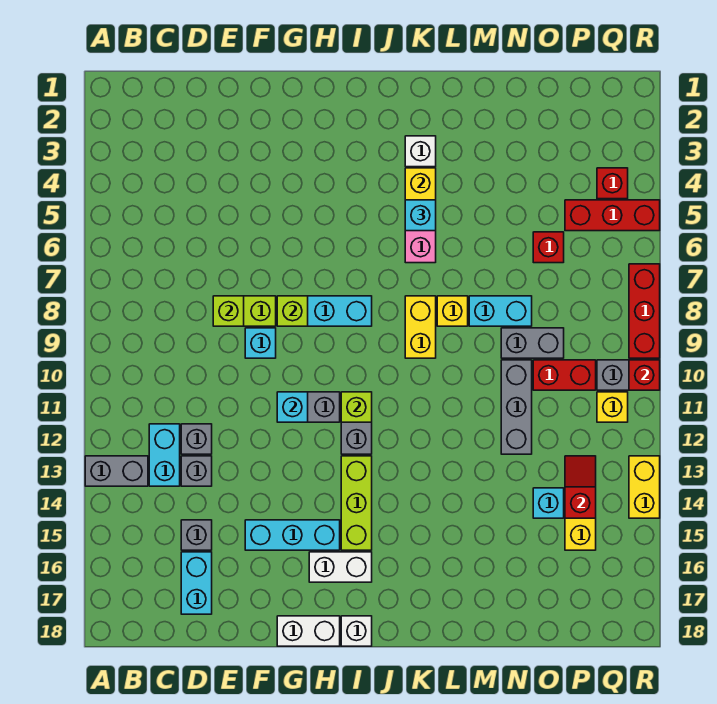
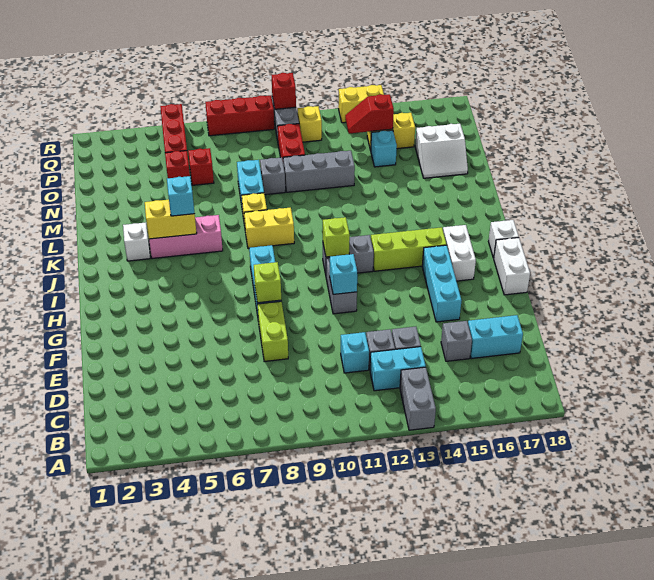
lime 1x1 brick [213,296,244,326] -> none
cyan 1x1 brick [245,328,276,358] -> cyan 1x1 brick moved to [341,332,369,373]
grey 1x2 brick [501,328,564,358] -> grey 1x1 brick [260,157,285,195]
none -> white 2x2 slope [415,124,468,178]
red 1x1 brick [597,168,628,199] -> red 1x1 brick moved to [165,151,190,178]

